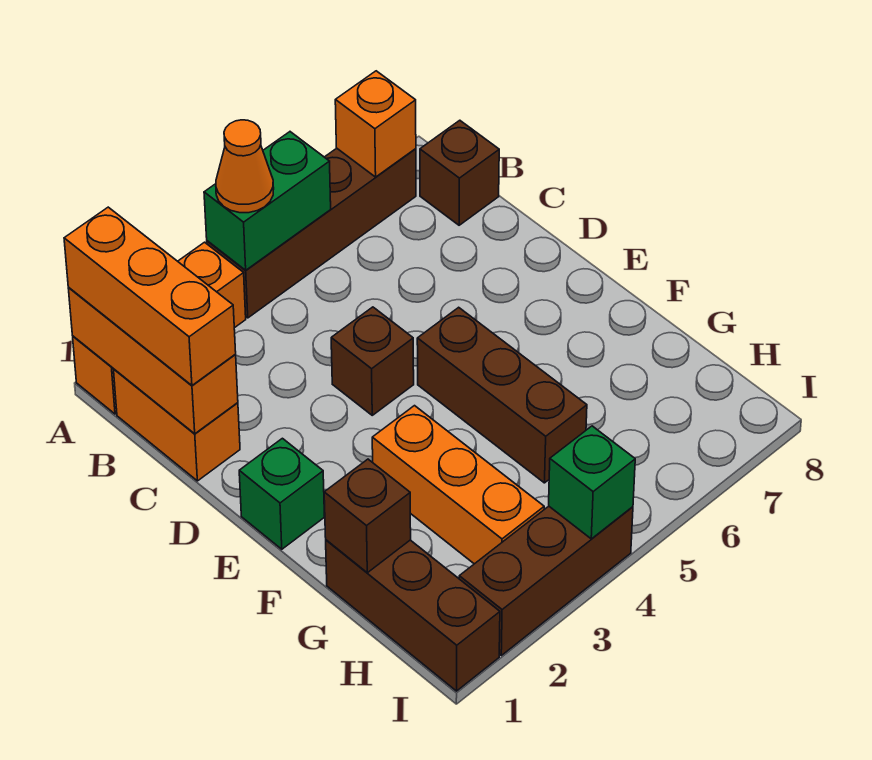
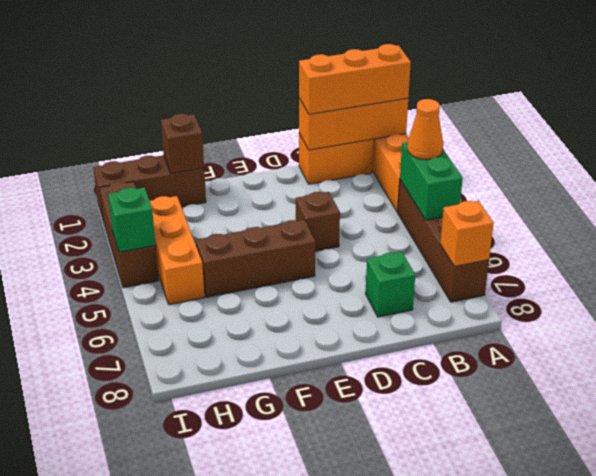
brown 1x1 brick [420,120,499,225] -> none
green 1x1 brick [239,438,325,549] -> green 1x1 brick moved to [365,252,415,317]
orange 1x3 brick [372,406,544,564] -> orange 1x3 brick turned to [150,196,204,305]

